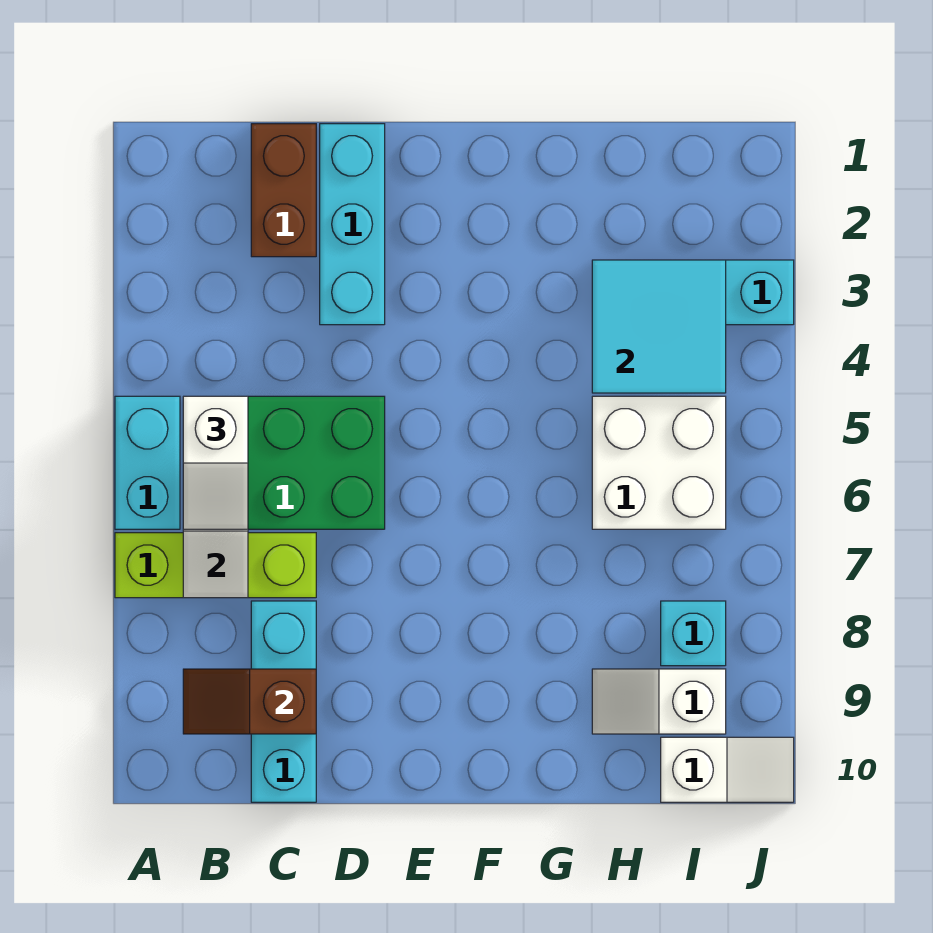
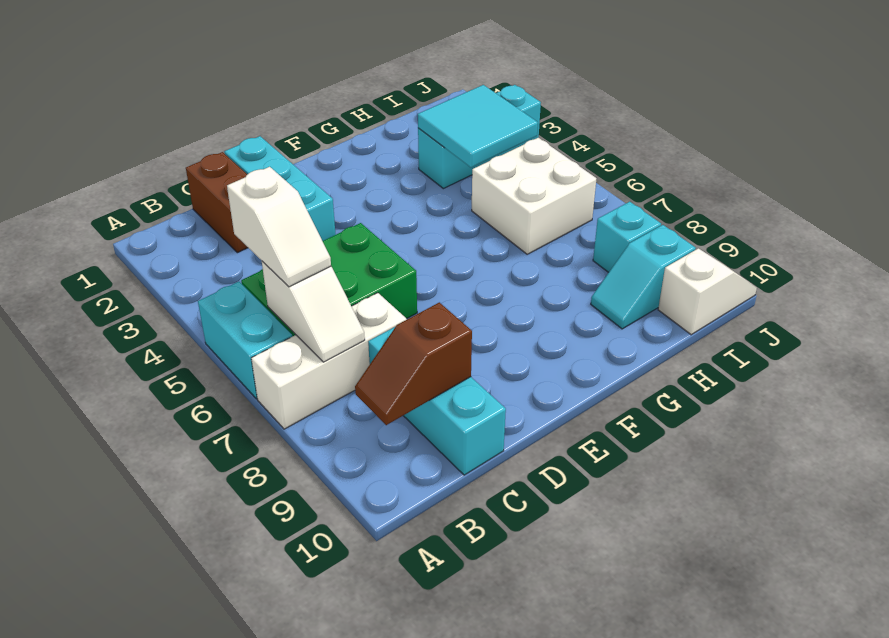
lime 1x3 brick [115,533,316,598] -> white 1x3 brick [251,293,407,429]
white 1x2 slope [592,669,726,734] -> cyan 1x2 slope [591,225,696,329]

